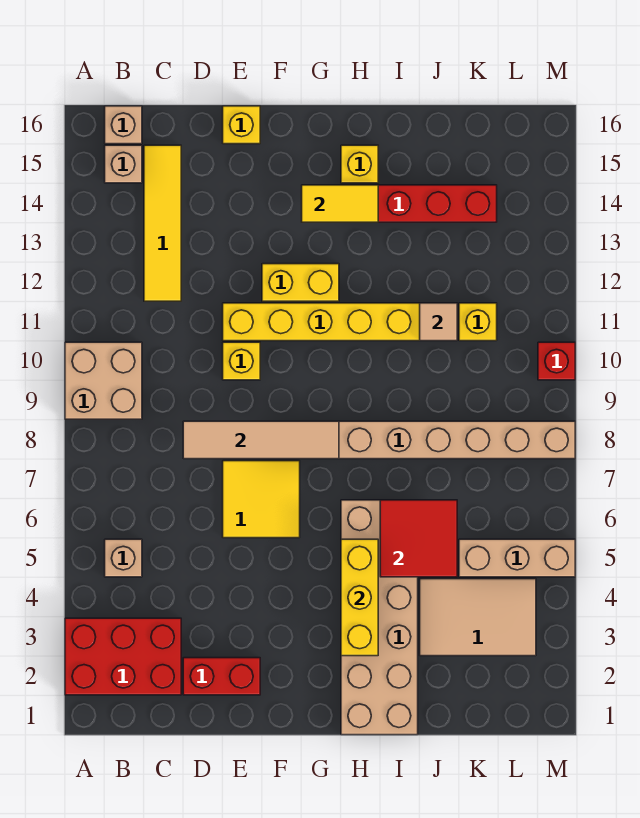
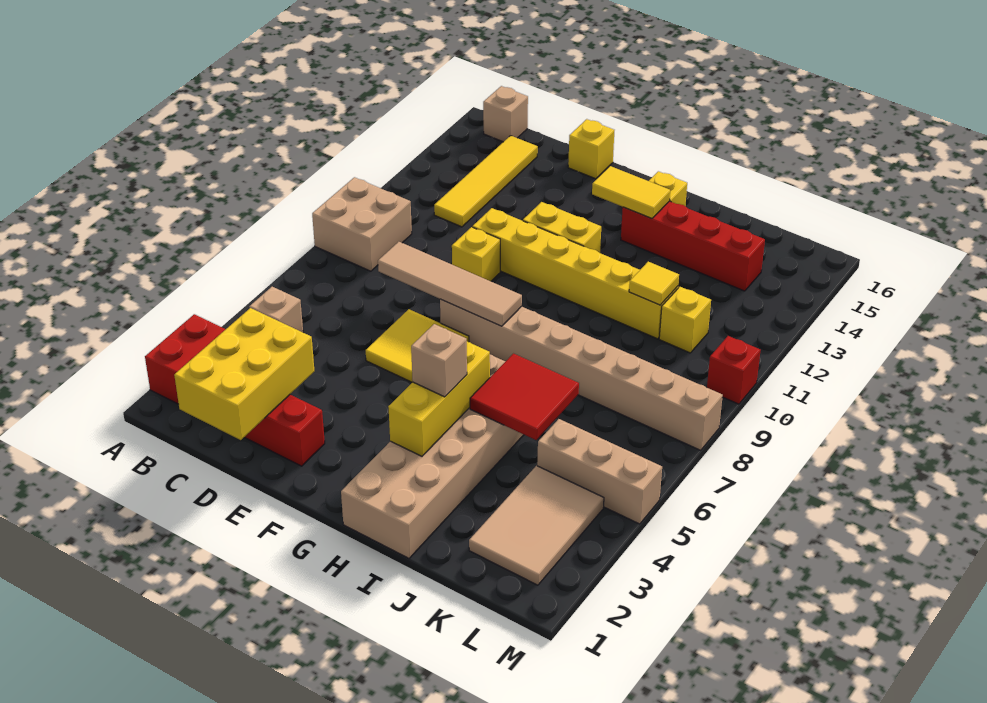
tan 1x1 brick [105,145,142,183] -> tan 1x1 brick moved to [411,324,467,397]
none -> yellow 2x3 brick [174,308,314,440]
tan 2x3 tile [420,579,536,656] -> tan 2x3 tile turned to [469,466,604,585]
tan 1x1 tile [420,303,457,341] -> yellow 1x1 tile [629,262,679,305]

